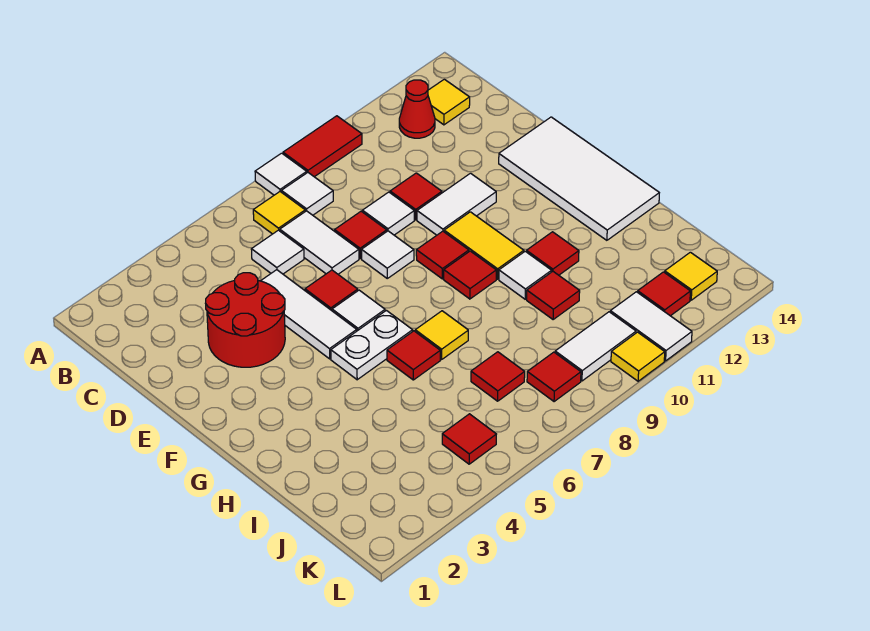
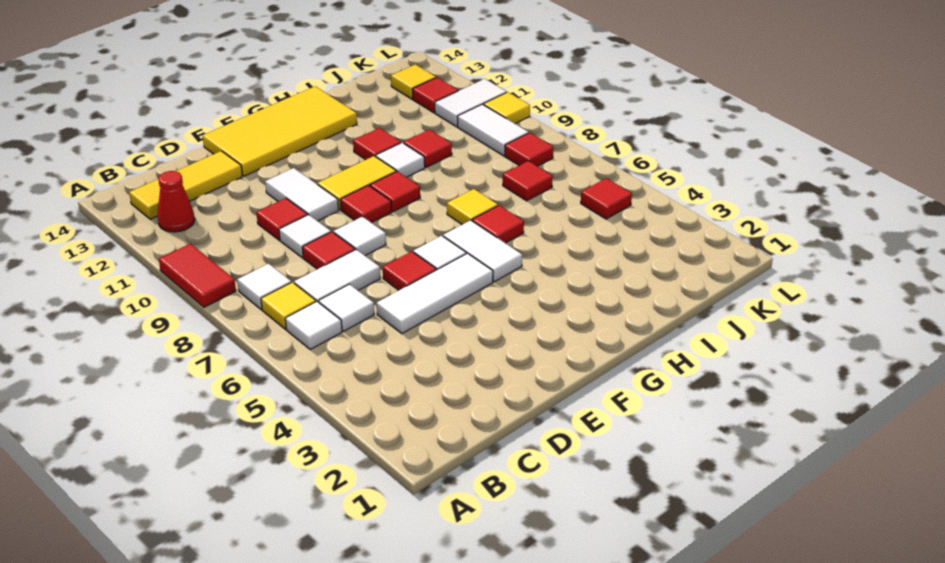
white 1x1 tile [255,153,307,195] -> white 1x1 tile moved to [285,302,342,349]
yellow 1x1 tile [428,79,470,125] -> yellow 1x3 tile [129,151,242,219]
red 2x2 round brick [206,273,285,367] -> none
white 2x4 tile [499,117,659,240] -> yellow 2x4 tile [203,86,357,176]
white 1x2 plate [331,310,413,380] -> white 1x2 tile [443,220,522,282]

